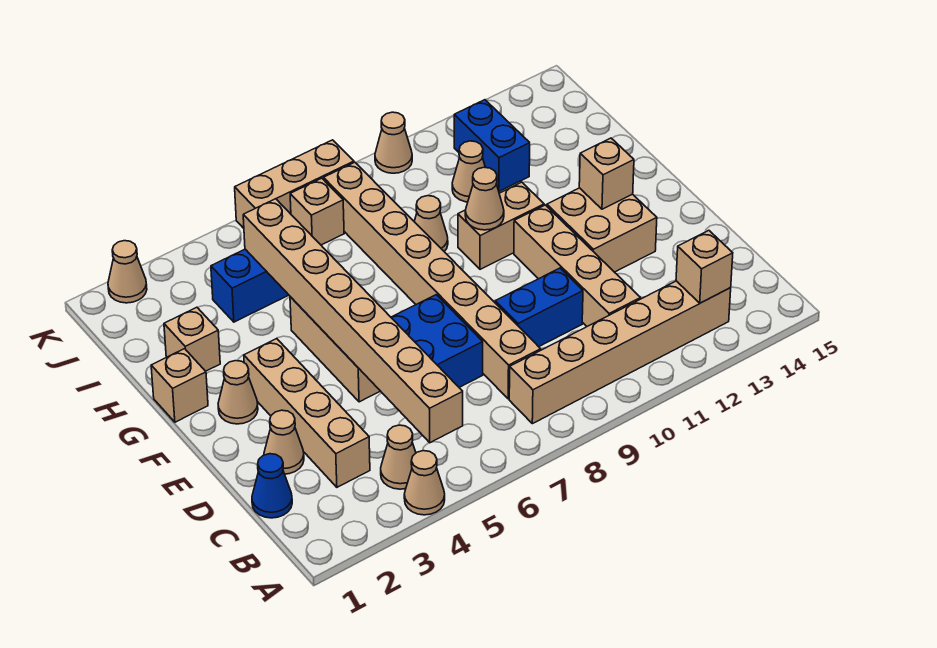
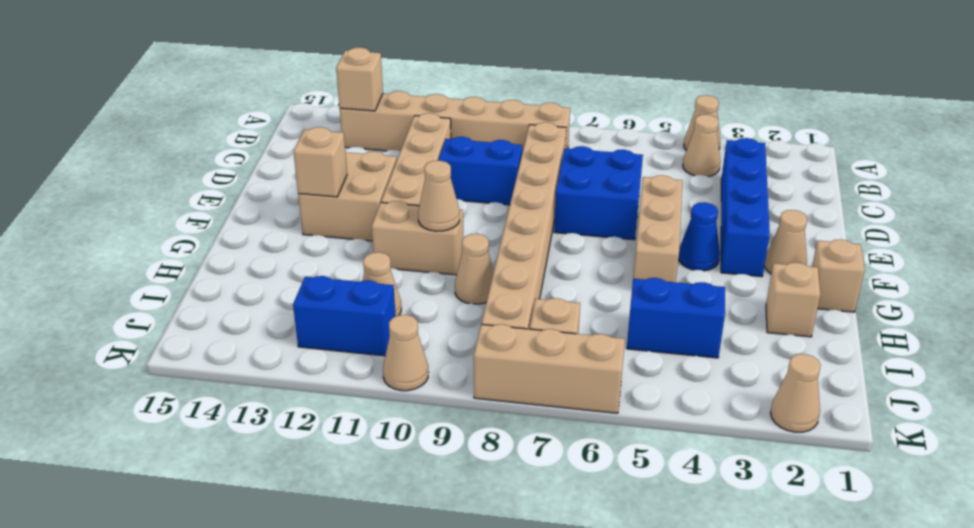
tan 1x8 brick [243,199,463,443] -> none
blue 1x1 cone [252,454,292,518] -> blue 1x1 cone moved to [679,202,720,271]
tan 1x4 brick [244,339,370,487] -> blue 1x4 brick [721,138,770,277]
tan 1x1 cone [264,410,304,474] -> none
blue 1x2 brick [454,100,530,191] -> blue 1x2 brick turned to [293,276,395,356]

